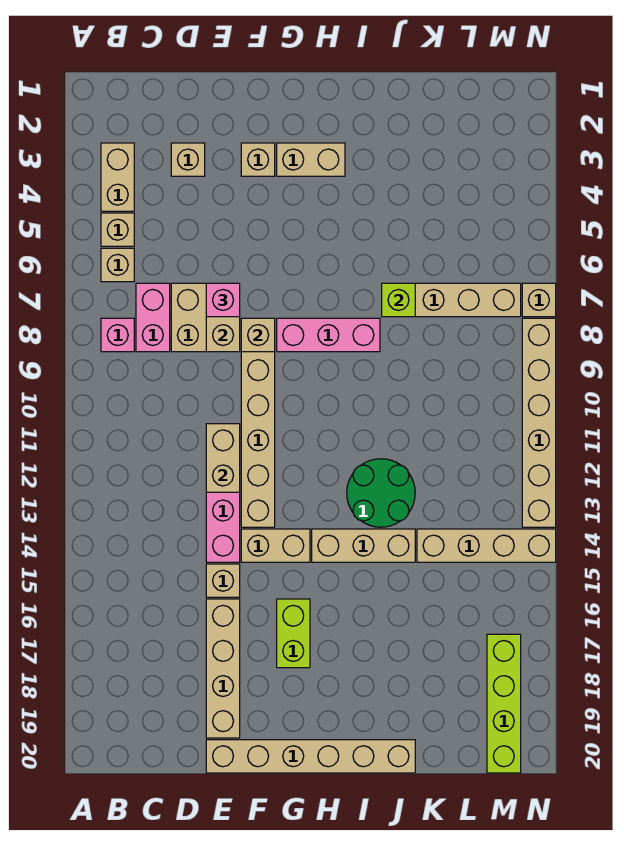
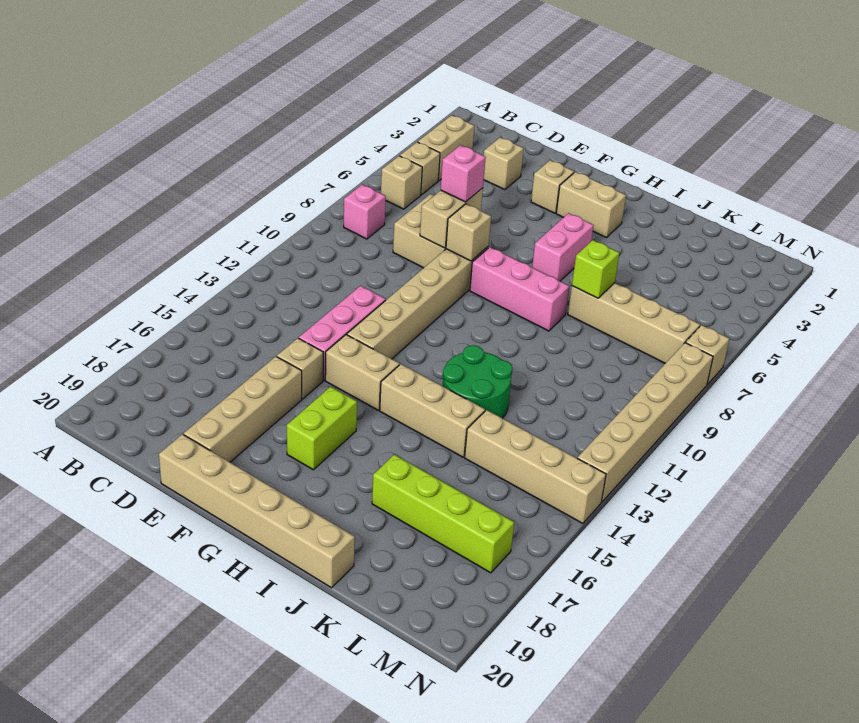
pink 1x2 brick [136,283,170,352] -> pink 1x2 brick moved to [532,213,594,281]
tan 1x2 brick [206,424,240,492] -> none
lime 1x4 brick [487,634,521,773] -> lime 1x4 brick turned to [372,454,514,573]

